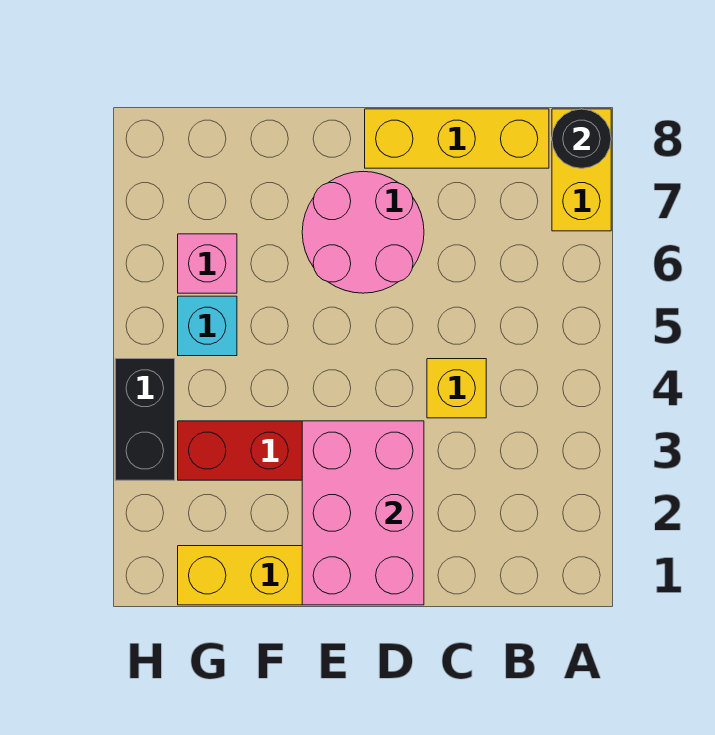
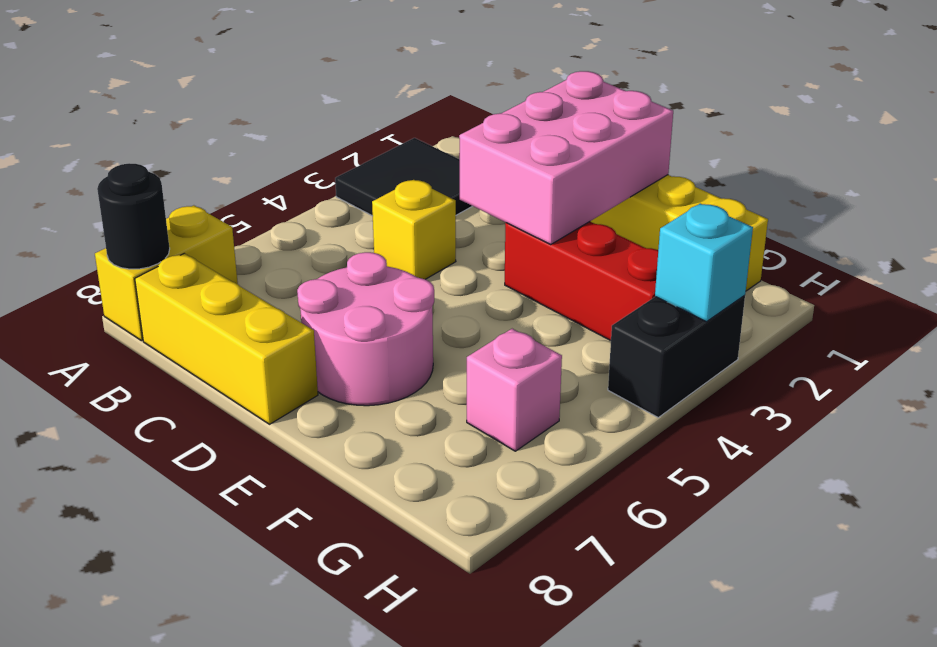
none -> black 2x2 tile [335,138,472,216]
cyan 1x1 brick [178,296,237,356] -> cyan 1x1 brick moved to [655,204,753,322]

